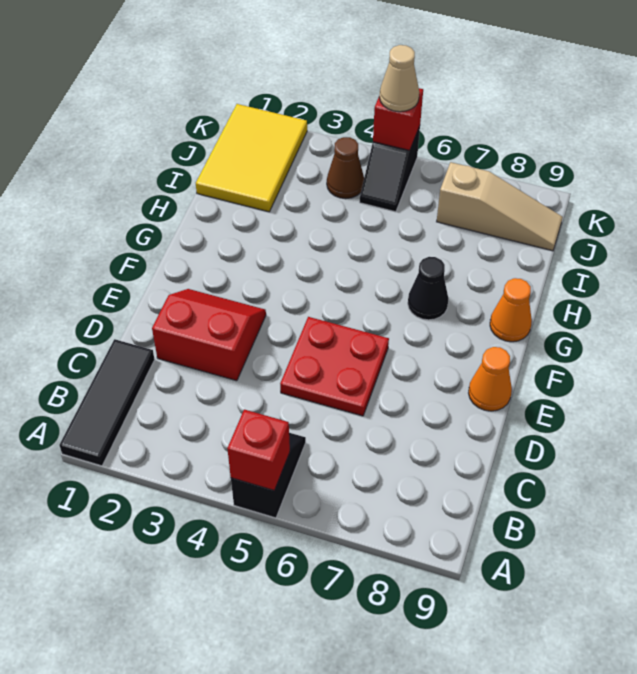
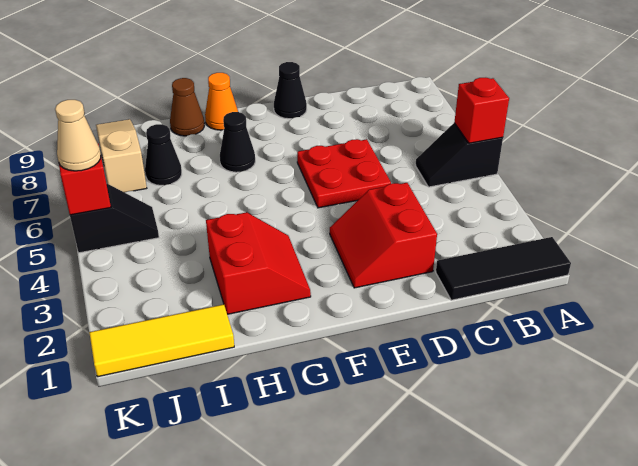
orange 1x1 cone [469,347,512,411] -> black 1x1 cone [274,62,307,119]
none -> red 2x2 slope [206,212,311,314]
yellow 2x3 tile [196,104,307,212] -> yellow 1x3 tile [89,304,234,377]
none -> black 1x1 cone [145,124,182,185]
brown 1x1 cone [327,137,364,199] -> brown 1x1 cone moved to [170,78,204,136]

